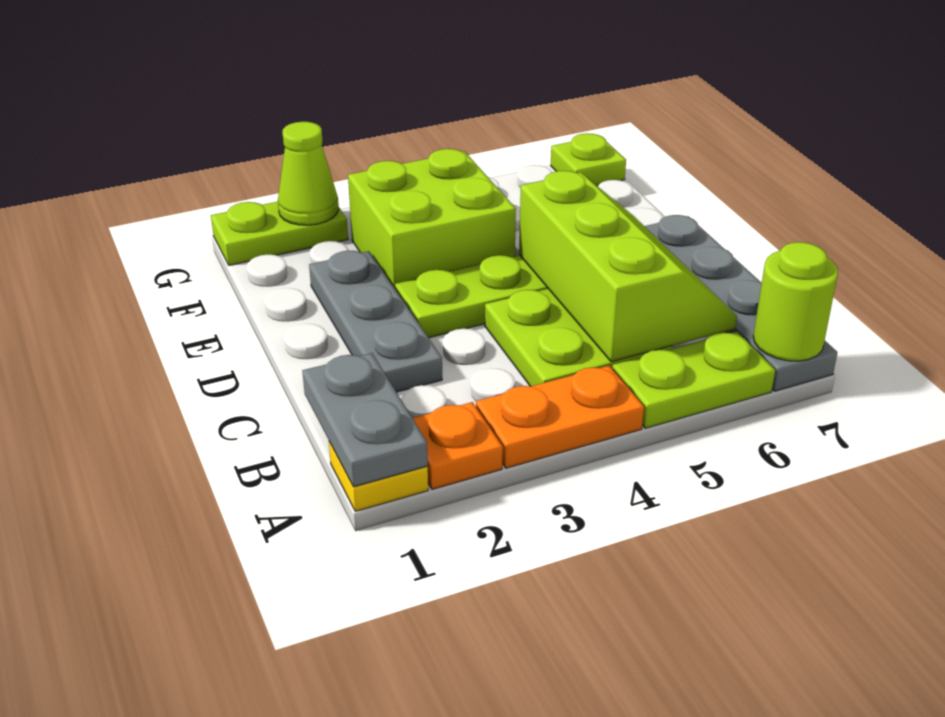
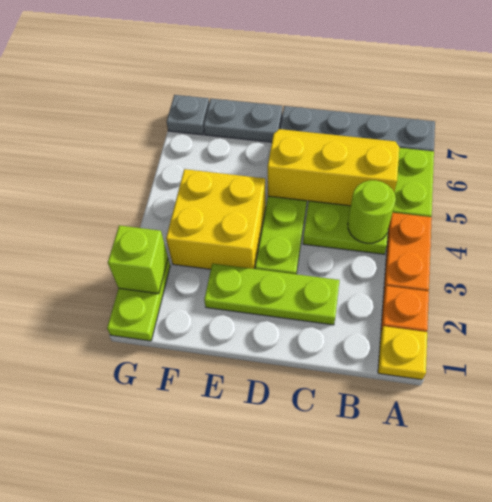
grey 1x2 plate [302,353,428,487] -> grey 1x2 plate moved to [204,99,282,142]
lime 1x1 round brick [753,242,838,361] -> lime 1x1 round brick moved to [348,180,396,243]
lime 2x3 slope [519,171,737,362] -> yellow 2x3 slope [267,129,399,206]
grey 1x3 plate [309,250,442,392] -> lime 1x3 plate [204,264,339,325]
lime 2x2 brick [348,149,516,288] -> yellow 2x2 brick [166,169,266,269]
lime 1x1 cone [278,122,339,225] -> lime 1x1 brick [108,225,168,294]
lime 1x1 plate [551,133,626,186] -> grey 1x1 plate [167,95,209,135]

